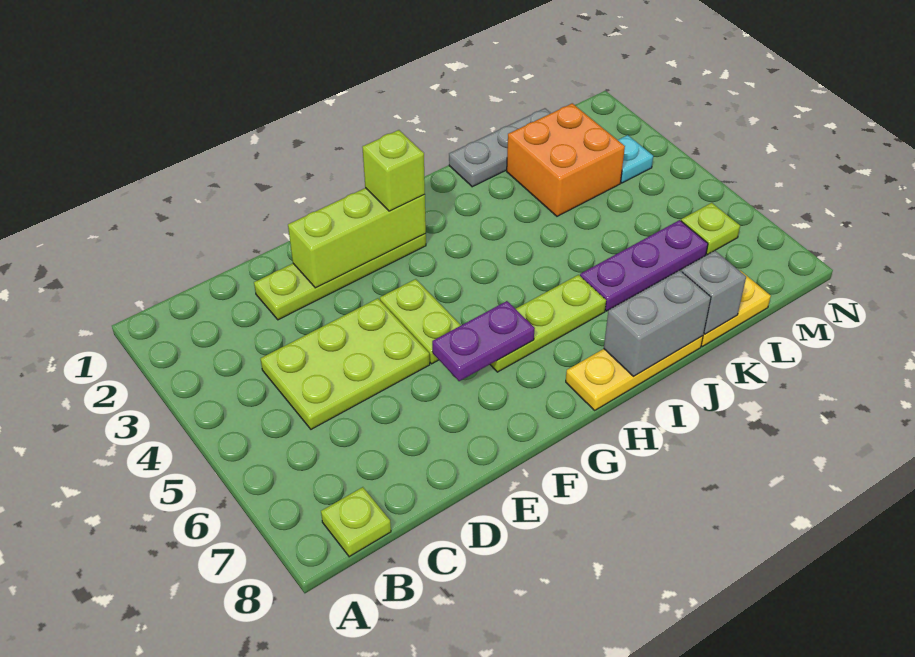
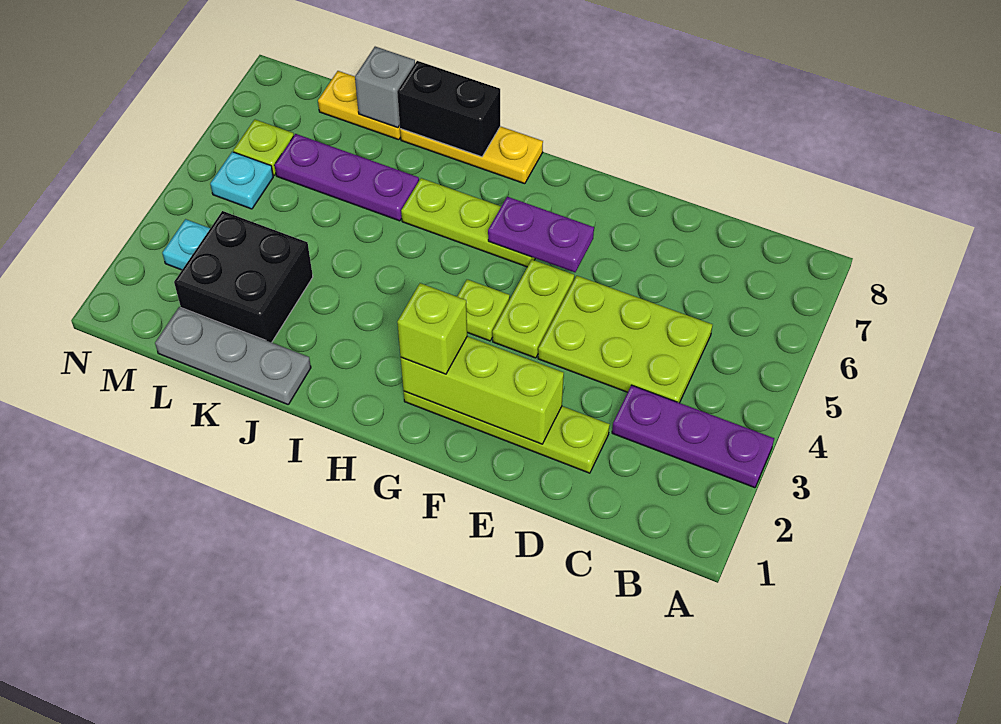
none -> purple 1x3 plate [612,385,774,488]
lime 1x1 plate [321,487,391,557] -> lime 1x1 plate moved to [457,279,510,341]
grey 1x2 brick [604,270,711,376] -> black 1x2 brick [397,61,500,157]
orange 2x2 brick [507,103,625,216] -> black 2x2 brick [174,211,313,343]
none -> cyan 1x1 plate [210,152,273,209]

